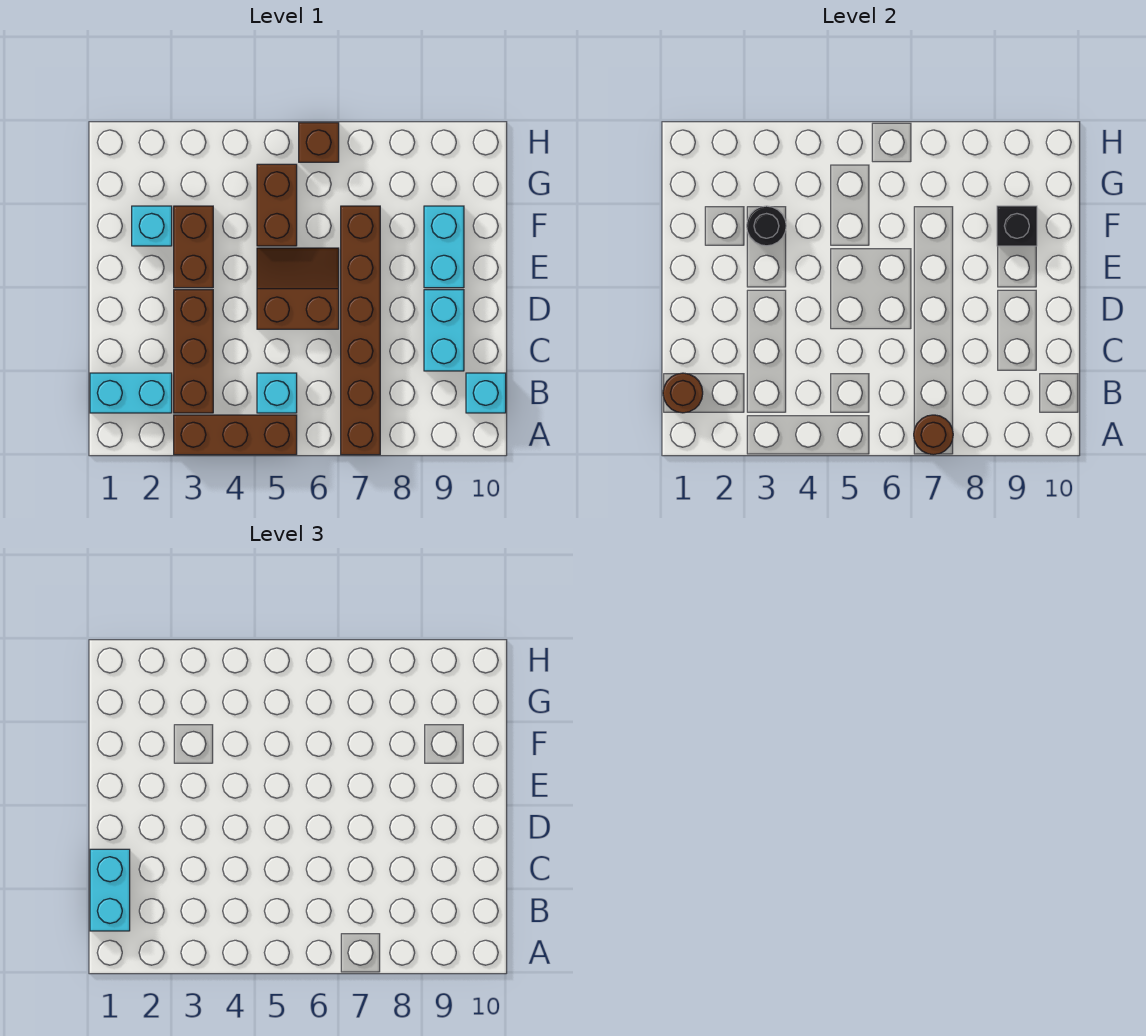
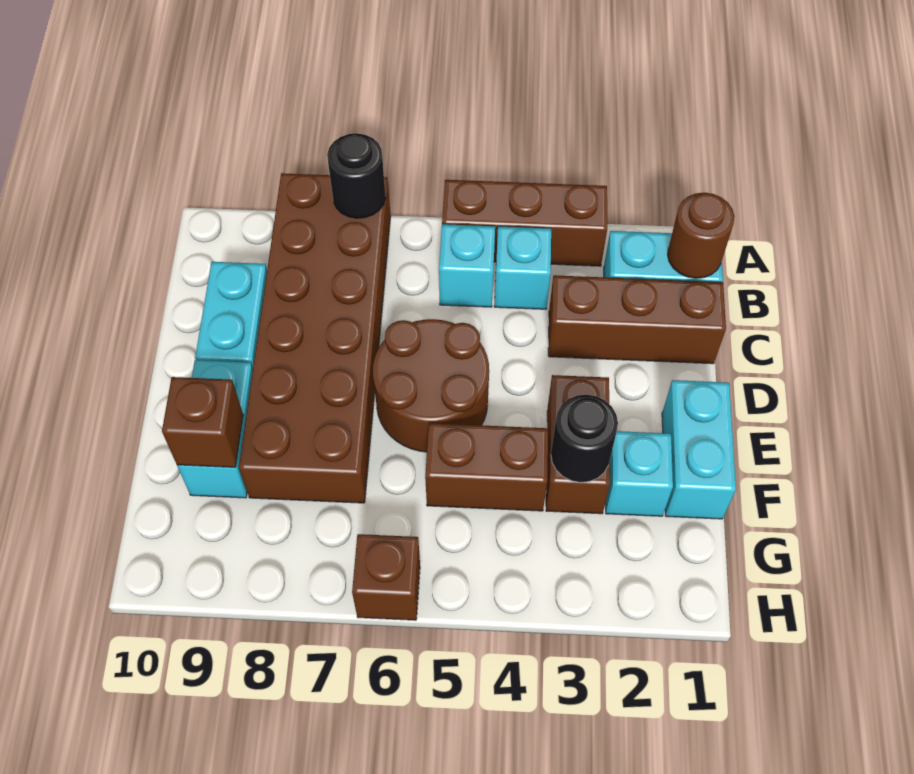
brown 1x6 brick [341,206,380,455] -> brown 2x6 brick [239,173,391,503]
brown 1x1 round brick [914,415,953,455] -> black 1x1 round brick [327,133,386,218]
cyan 1x2 brick [90,849,130,931] -> cyan 1x2 brick moved to [662,380,736,519]
brown 1x3 brick [174,290,213,413] -> brown 1x3 brick turned to [548,275,726,364]
cyan 1x1 brick [466,373,506,413] -> cyan 1x1 brick moved to [494,226,551,309]
brown 2x2 slope [257,248,339,329] -> brown 2x2 round brick [373,319,489,452]
brown 1x2 brick [257,164,297,246] -> brown 1x2 brick turned to [425,423,548,511]
black 1x1 brick [997,206,1037,246] -> brown 1x1 brick [162,377,243,467]

